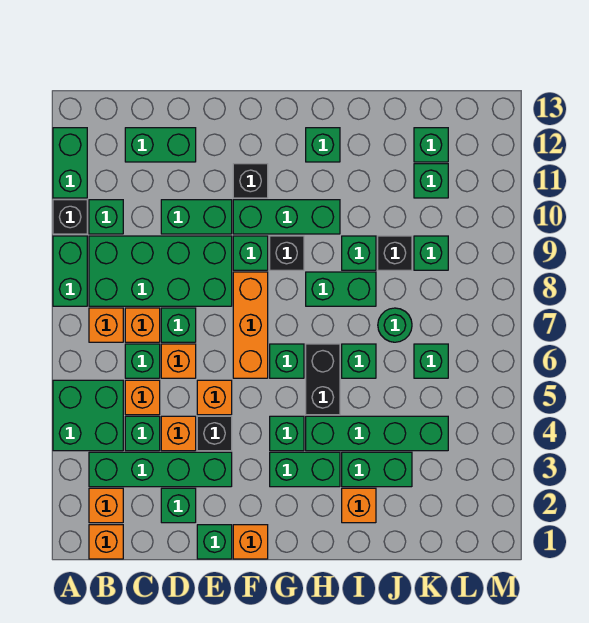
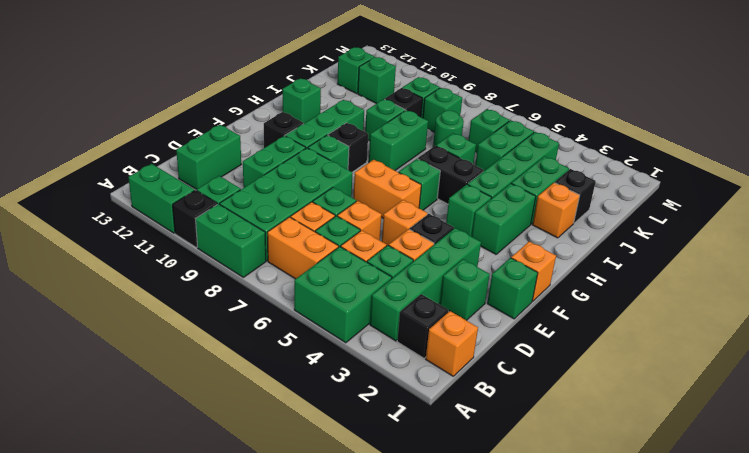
orange 1x1 brick [89,488,123,523] -> black 1x1 brick [397,294,448,358]
orange 1x1 brick [89,308,123,342] -> orange 1x2 brick [267,217,339,279]
orange 1x3 brick [233,272,268,378] -> orange 1x2 brick [353,160,421,218]
none -> black 1x1 brick [555,169,596,223]
none -> green 1x2 brick [475,120,534,171]
none -> green 1x1 brick [423,88,462,132]

